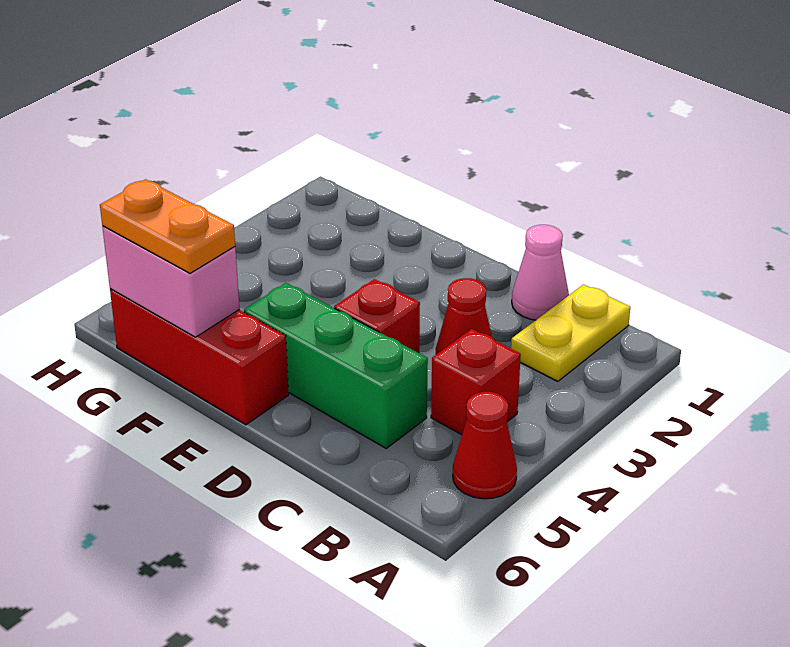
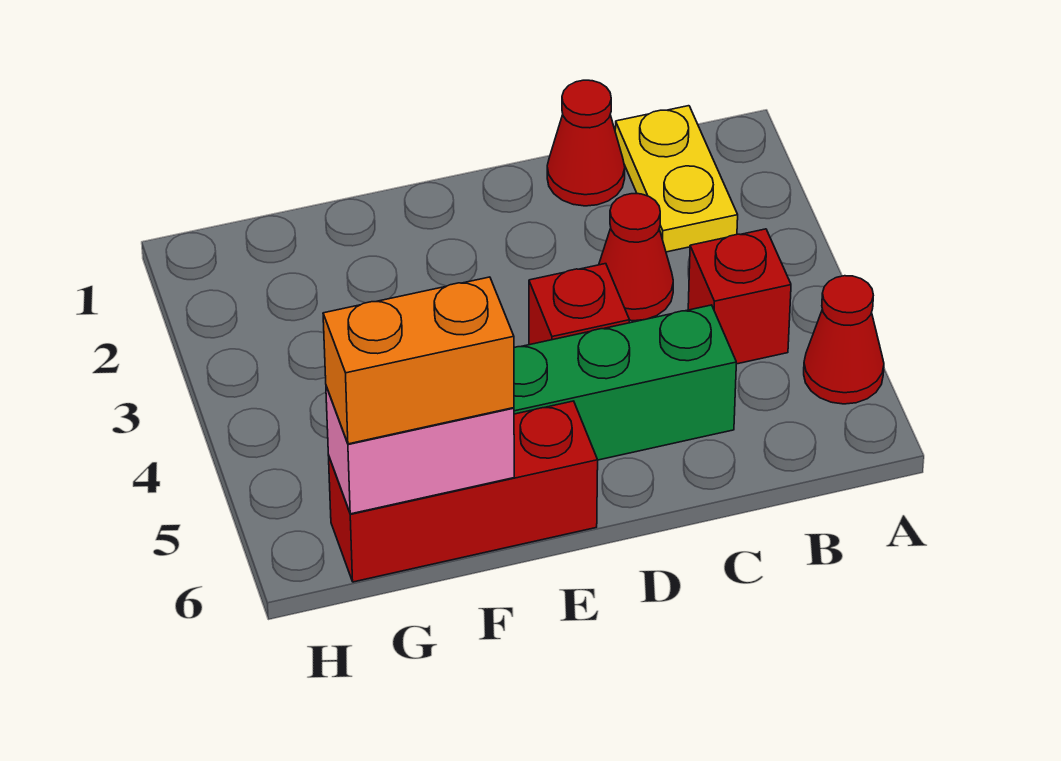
pink 1x1 cone [512,225,569,320] -> red 1x1 cone [547,80,625,206]
orange 1x2 plate [100,179,235,273] -> orange 1x2 brick [323,277,514,444]

